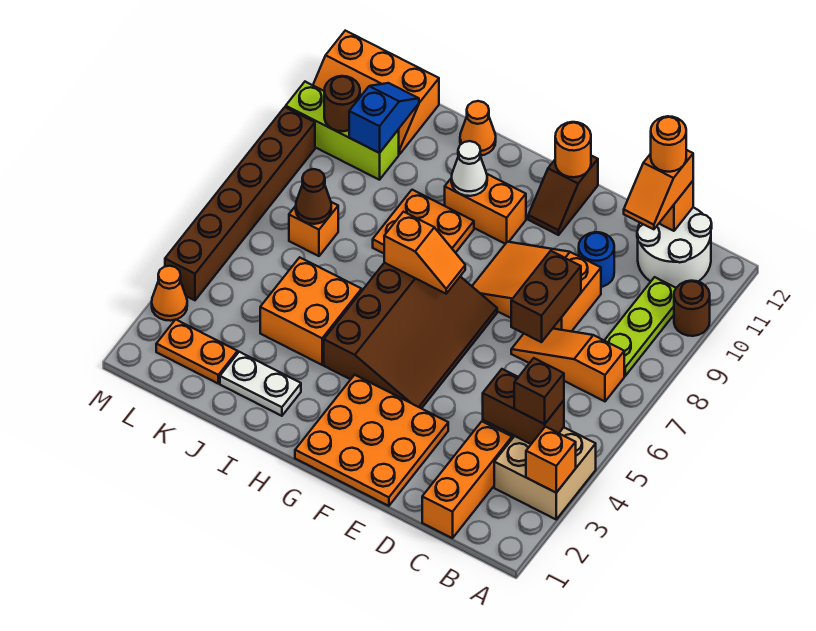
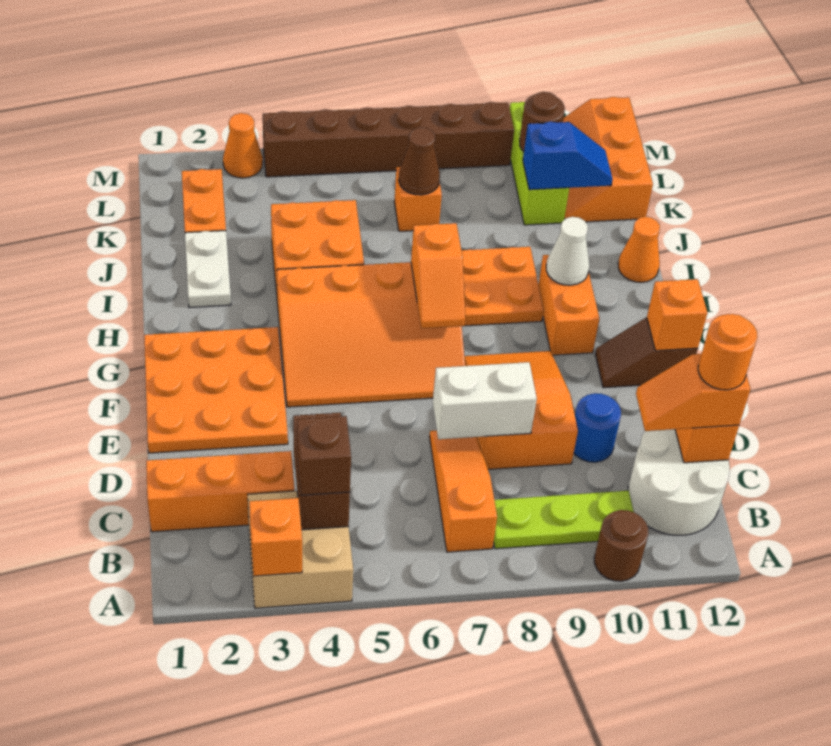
brown 1x2 brick [511,251,581,342] -> white 1x2 brick [433,362,537,439]
brown 3x4 slope [324,263,497,409] -> orange 3x4 slope [277,262,465,407]
orange 1x1 round brick [555,122,591,177] -> orange 1x1 brick [647,279,707,351]

